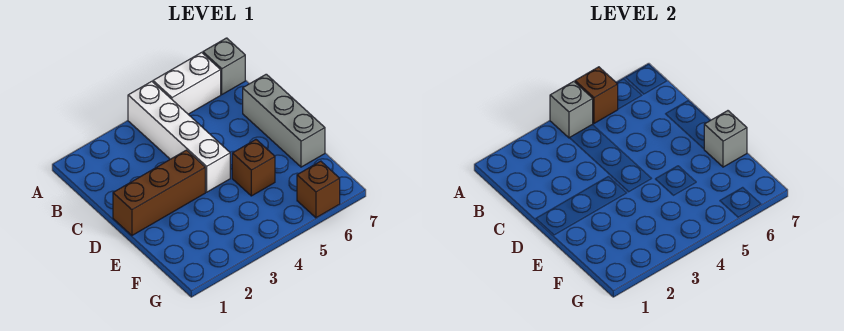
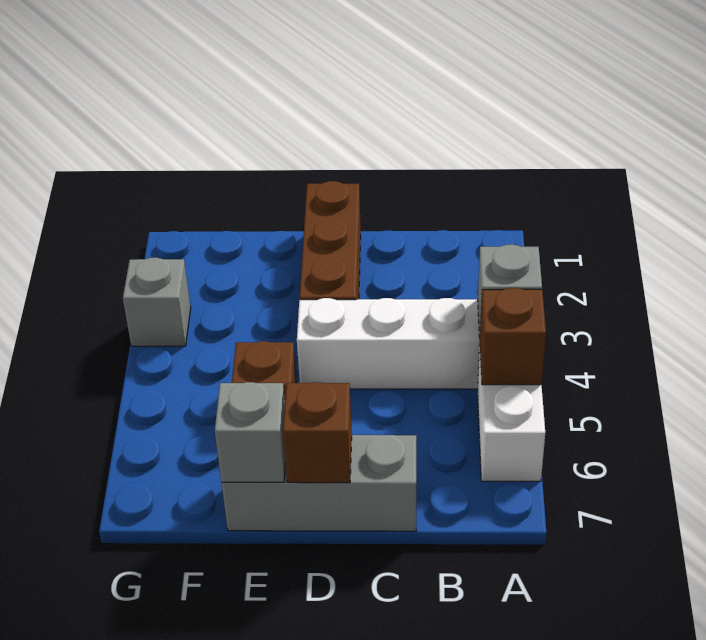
grey 1x1 brick [203,38,245,94] -> grey 1x1 brick moved to [123,258,191,346]
brown 1x1 brick [297,161,340,218] -> brown 1x1 brick moved to [283,382,352,483]

